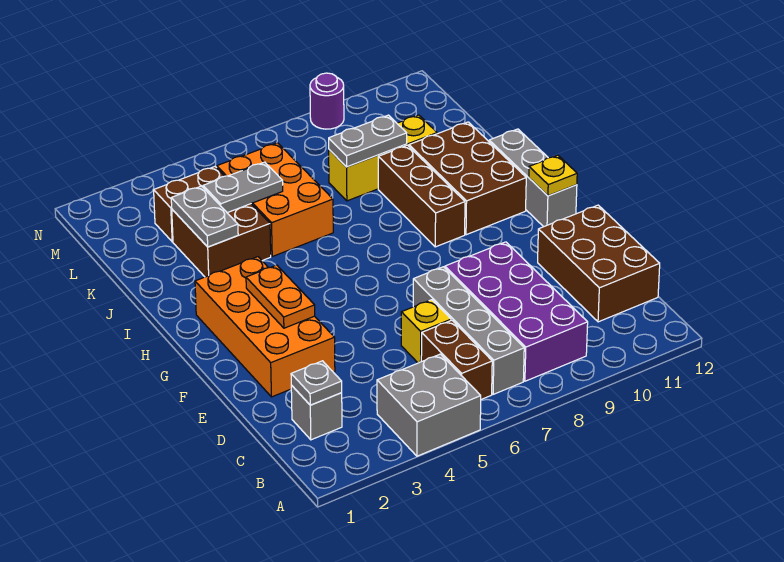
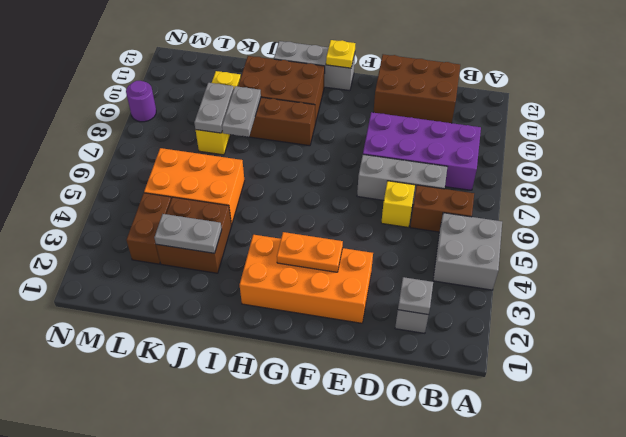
grey 1x4 brick [413,267,524,394] -> grey 1x3 brick [357,154,447,205]
grey 1x2 plate [203,162,283,213] -> grey 1x2 plate moved to [222,86,261,137]

